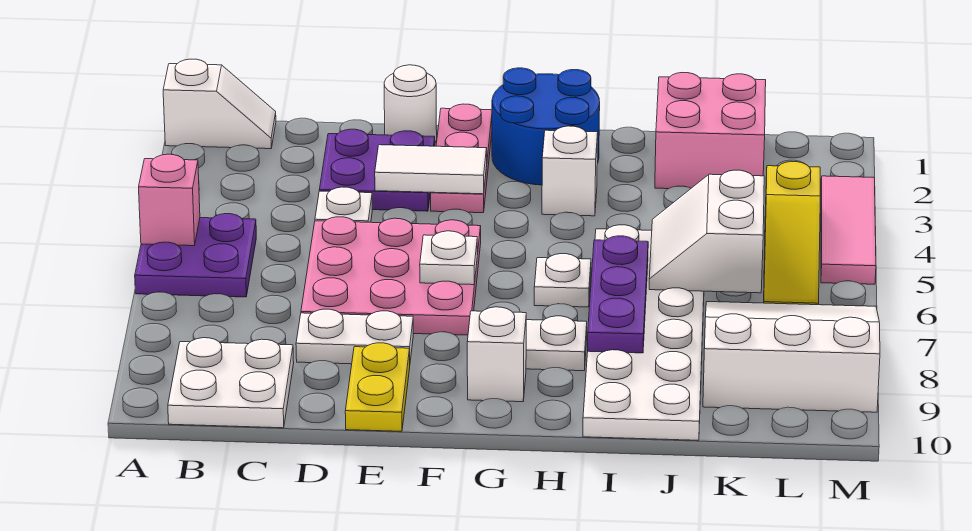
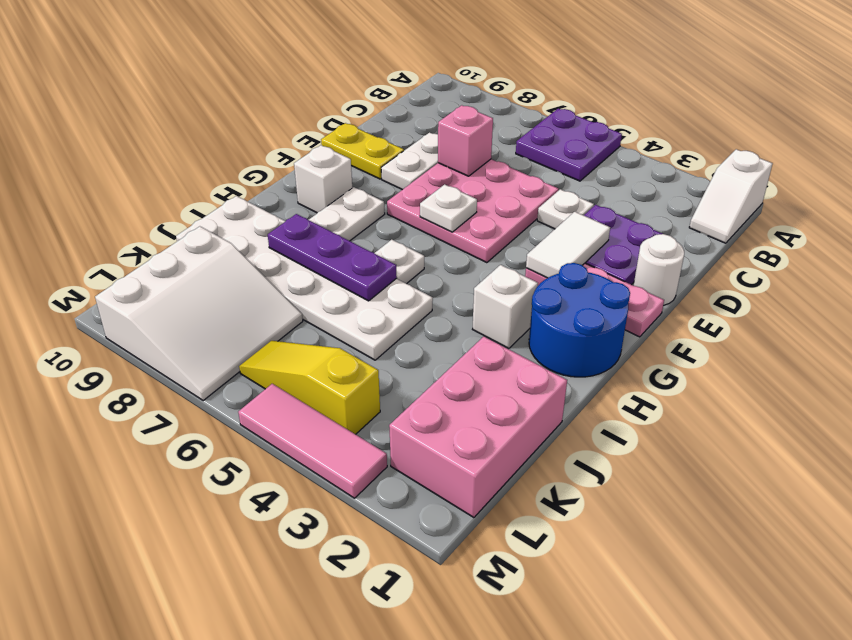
pink 1x1 brick [139,154,200,246] -> pink 1x1 brick moved to [438,105,493,176]
white 2x2 plate [168,338,294,428] -> none
pink 2x2 brick [655,73,766,189] -> pink 2x3 brick [389,337,567,518]
white 2x2 slope [649,170,764,293] -> none

